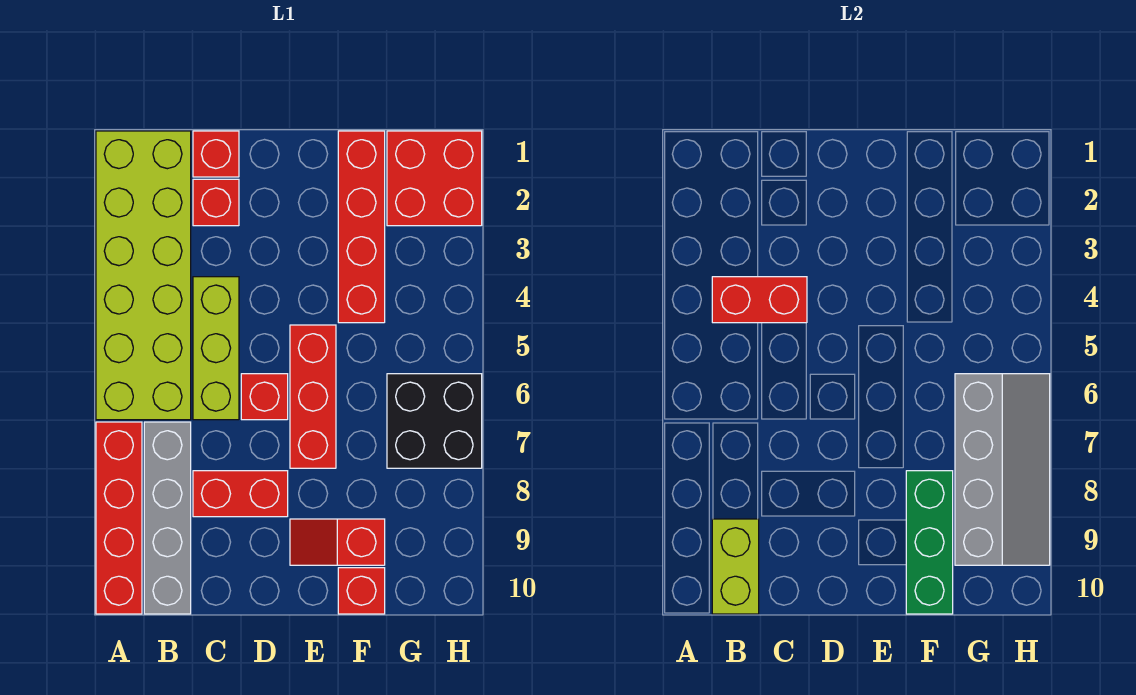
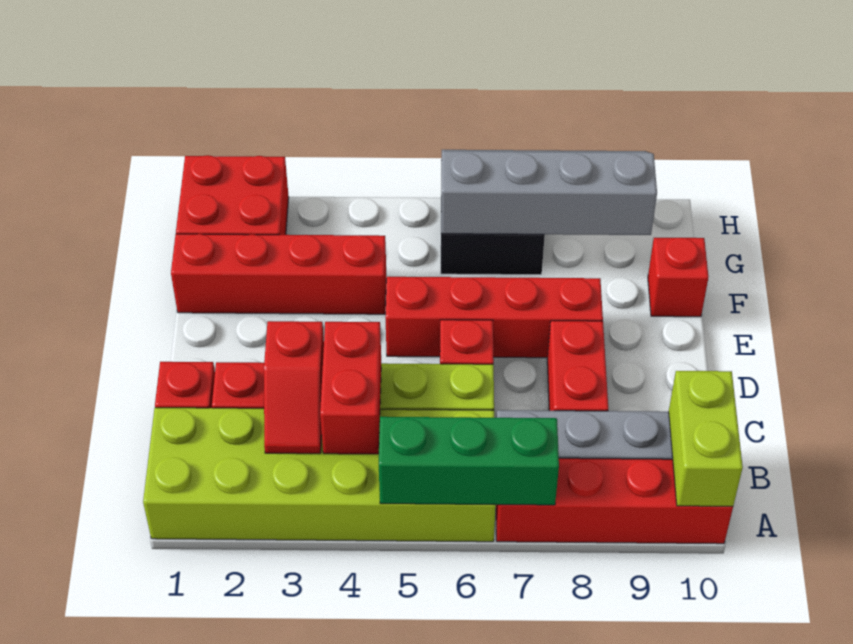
lime 1x2 brick [712,519,759,614] -> lime 1x2 brick turned to [669,371,743,506]
red 1x3 brick [290,325,336,468] -> red 1x4 brick [385,277,603,358]
red 1x2 slope [290,519,385,565] -> red 1x2 slope moved to [264,321,324,454]
green 1x3 brick [906,471,953,614] -> green 1x3 brick moved to [379,417,559,505]

